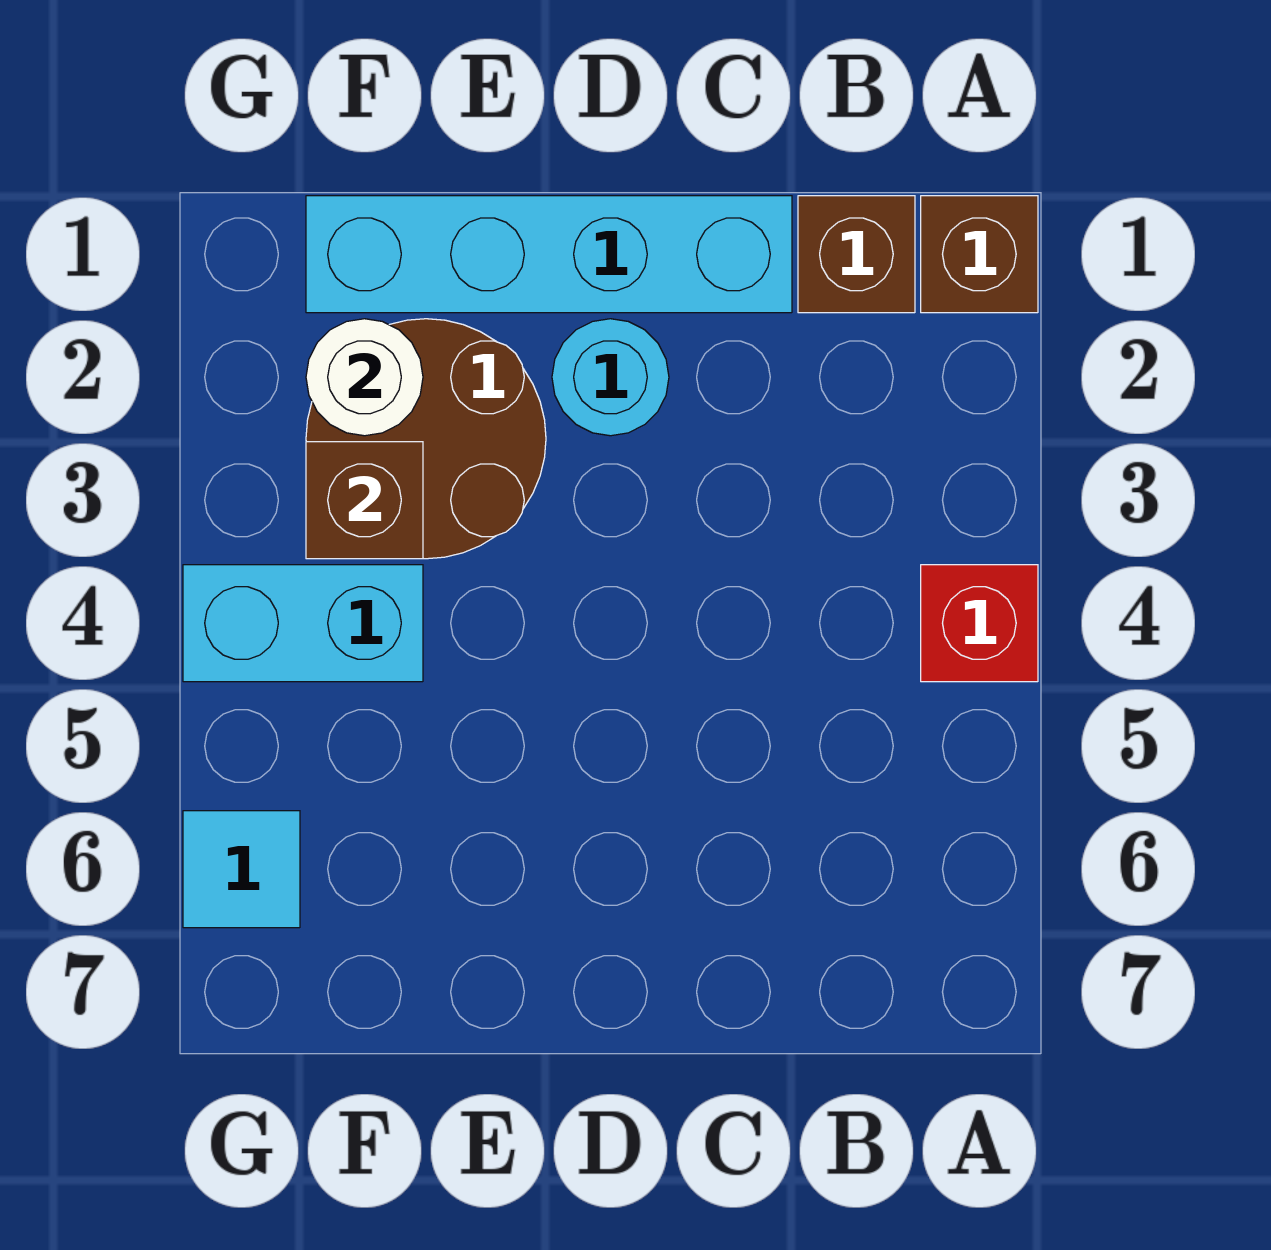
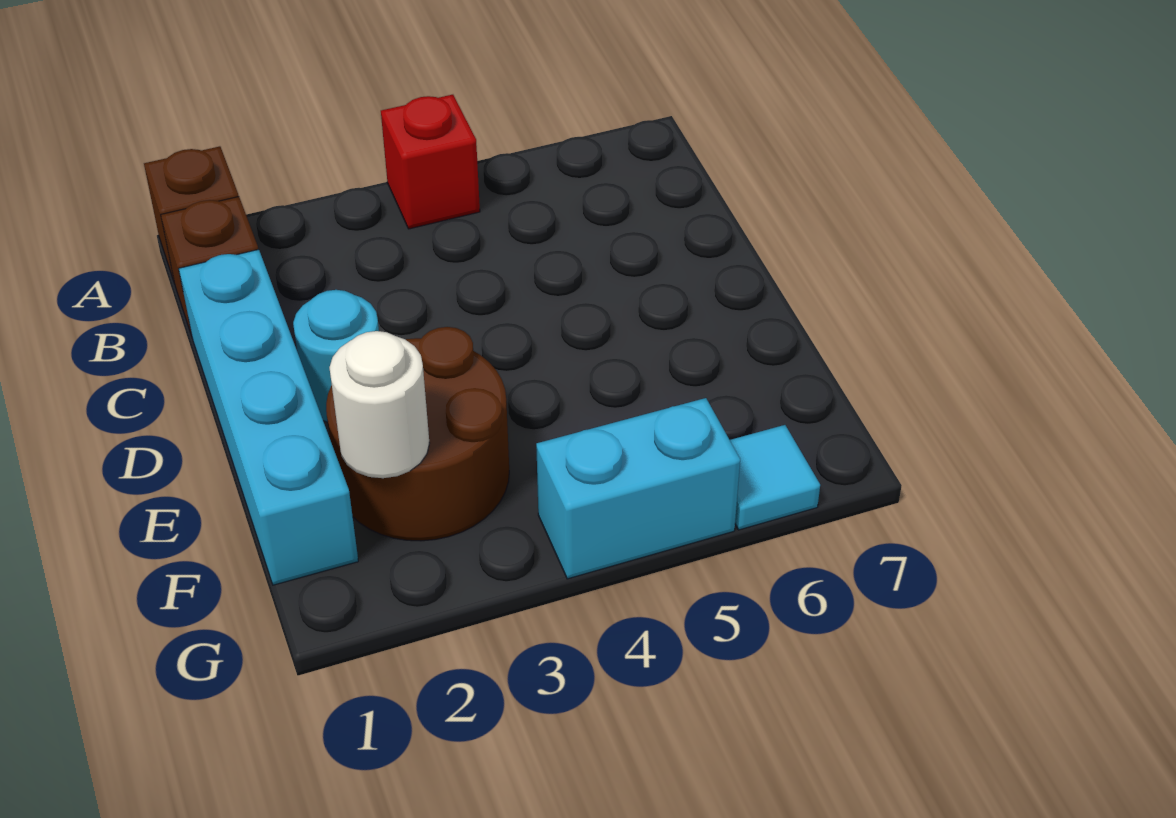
brown 1x1 brick [306,442,423,559] -> none
cyan 1x2 brick [183,565,423,682] -> cyan 1x2 brick turned to [536,398,740,579]

